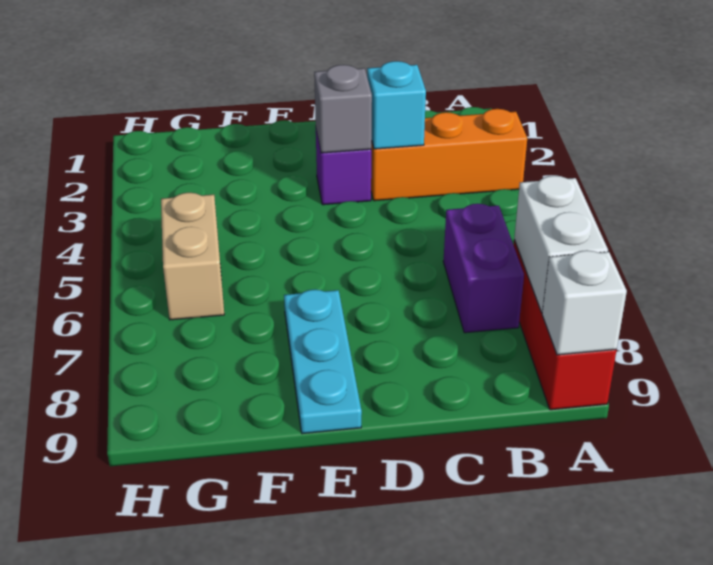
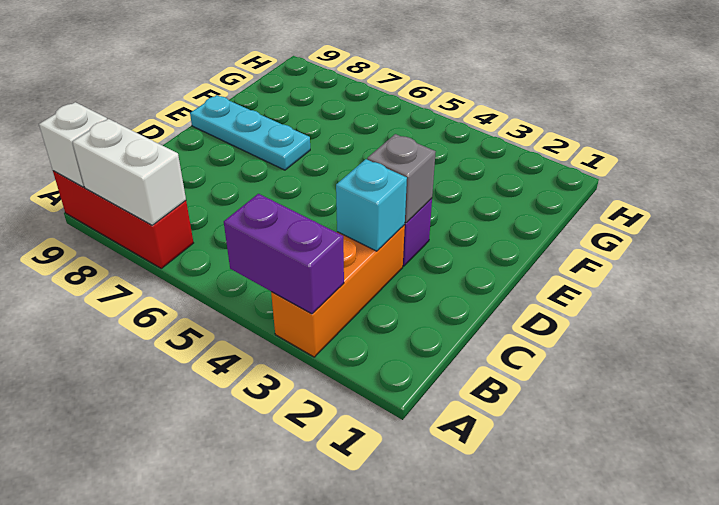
purple 1x2 brick [443,204,524,333] -> purple 1x2 brick moved to [224,194,344,314]
tan 1x2 brick [161,193,224,320] -> none

